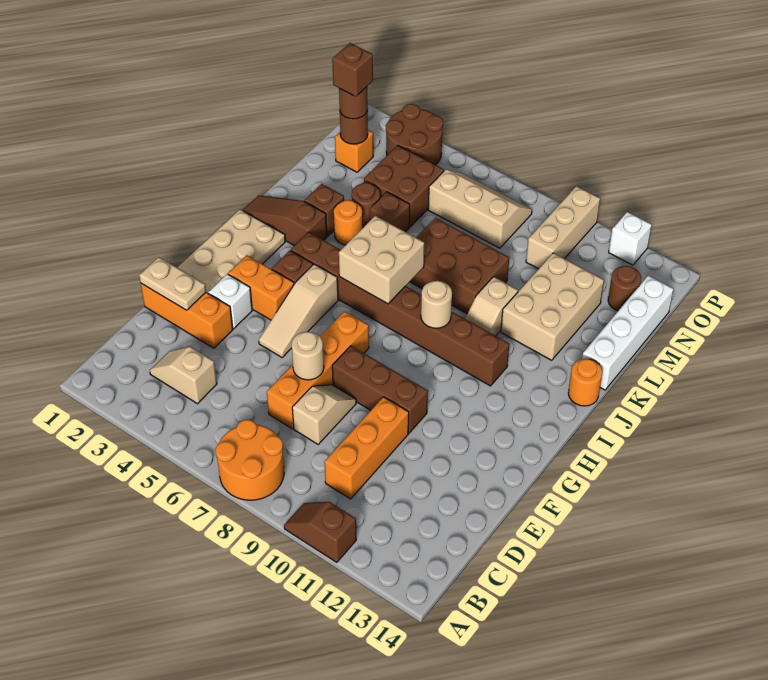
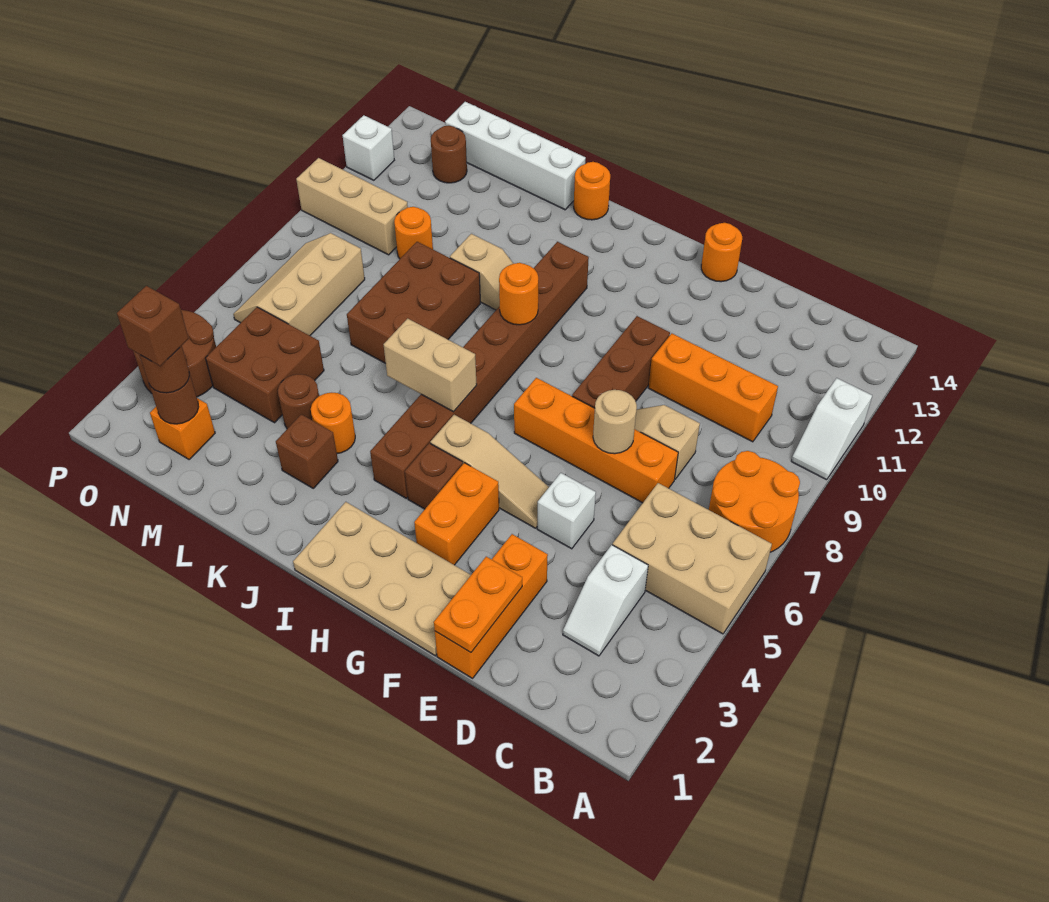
brown 1x2 slope [284,502,356,562] -> white 1x2 slope [791,378,872,480]
tan 1x2 slope [150,347,217,404] -> white 1x2 slope [563,545,648,656]
tan 1x2 plate [139,257,206,310] -> orange 1x2 plate [434,557,522,653]
white 1x1 brick [208,274,252,329] -> white 1x1 brick moved to [537,473,596,549]
none -> orange 1x1 round brick [701,223,742,282]
tan 2x2 brick [339,216,424,304] -> tan 1x2 brick [384,318,477,412]
tan 1x1 round brick [421,281,452,328] -> orange 1x1 round brick [499,263,538,325]
brown 1x3 slope [243,195,327,246] -> none
tan 2x3 brick [501,253,604,360] -> tan 2x3 brick moved to [613,483,772,634]
brown 1x1 brick [370,192,410,232] -> none
none -> orange 1x1 round brick [394,207,433,259]

